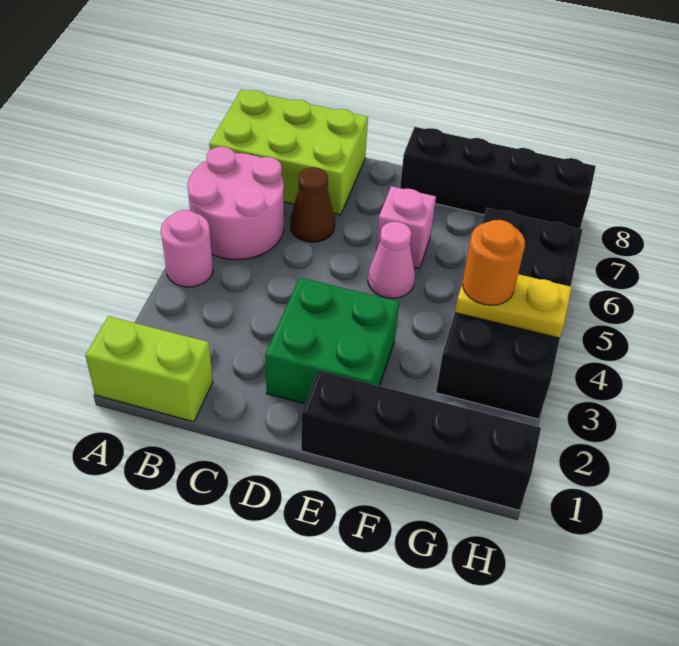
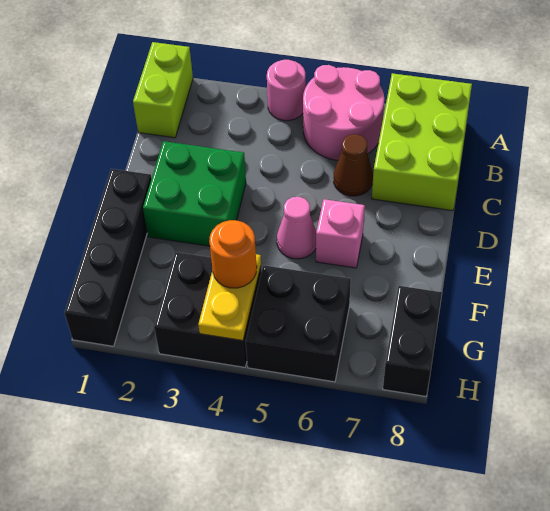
black 1x4 brick [400,127,596,229] -> black 1x2 brick [383,286,442,396]

